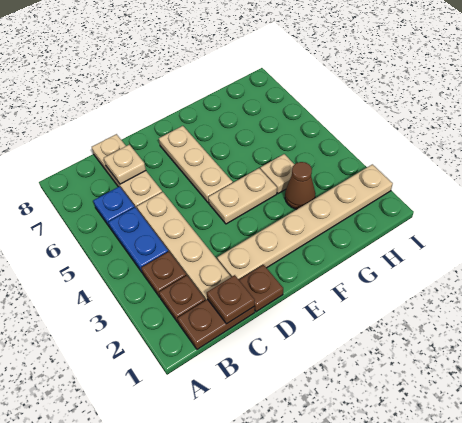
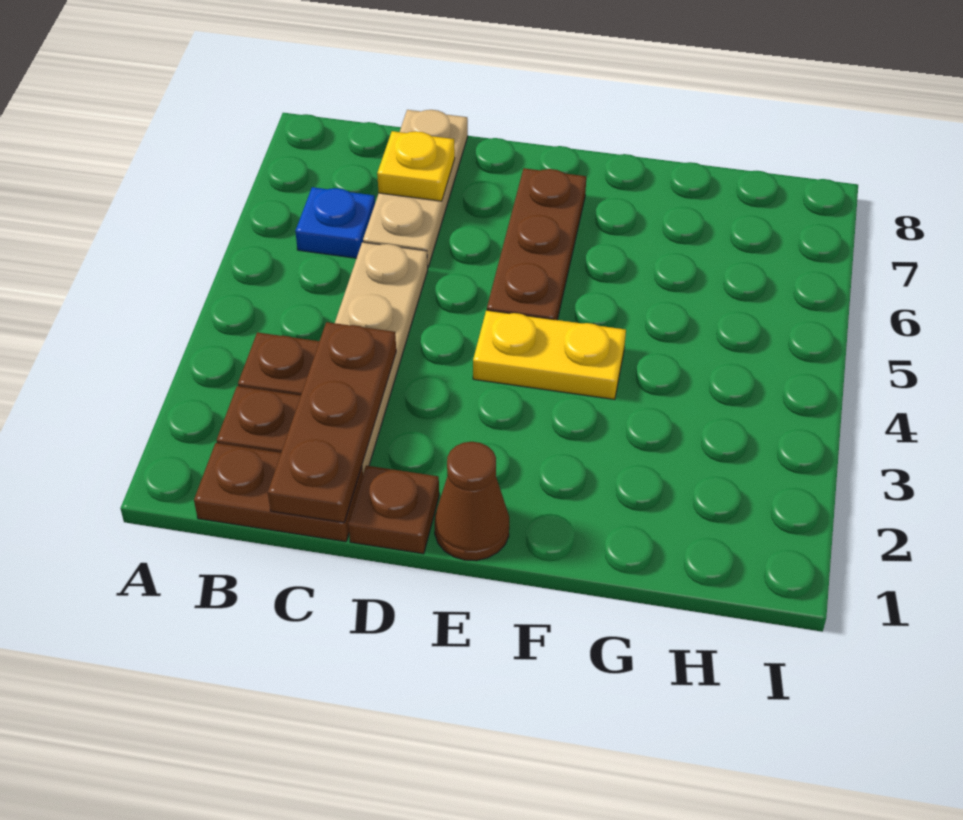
blue 1x2 plate [109,207,168,273] -> none
brown 1x1 plate [207,275,255,324] -> brown 1x3 plate [268,322,396,523]
tan 1x1 plate [104,145,146,184] -> yellow 1x1 plate [377,131,455,201]
tan 1x6 plate [217,164,393,280] -> none
tan 1x2 plate [208,168,277,224] -> yellow 1x2 plate [473,310,626,399]
tan 1x3 plate [159,126,233,203] -> brown 1x3 plate [487,168,586,320]
brown 1x1 cone [285,162,316,209] -> brown 1x1 cone moved to [434,442,509,561]
tan 1x1 plate [260,154,295,194] -> none

